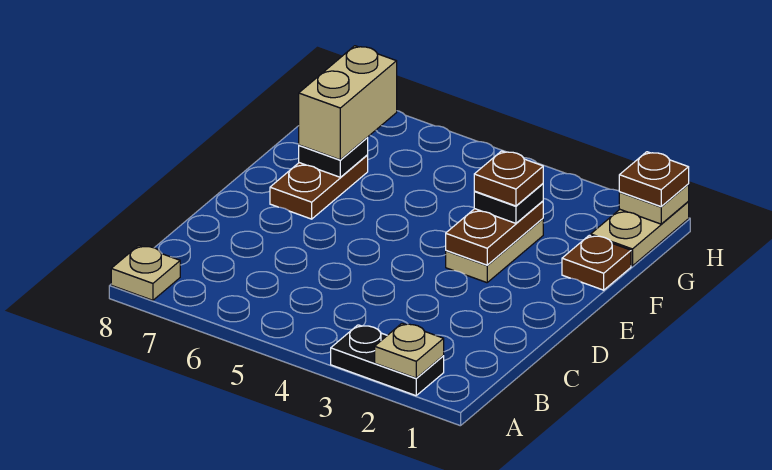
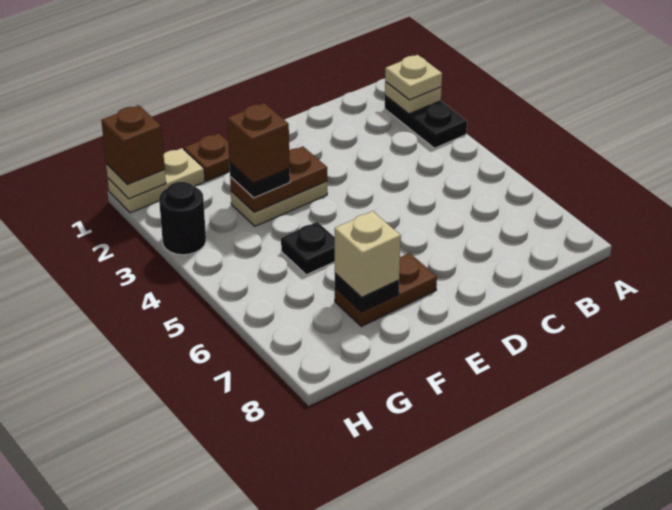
tan 1x1 plate [111,245,180,300] -> tan 1x1 plate moved to [385,55,442,100]
brown 1x1 plate [474,151,543,206] -> brown 1x1 brick [227,103,290,183]
none -> black 1x1 plate [281,222,335,275]
tan 1x2 brick [299,46,397,160] -> tan 1x1 brick [335,211,401,297]
brown 1x1 plate [619,152,689,207] -> brown 1x1 brick [101,105,165,184]
none -> black 1x1 round brick [159,182,206,255]

